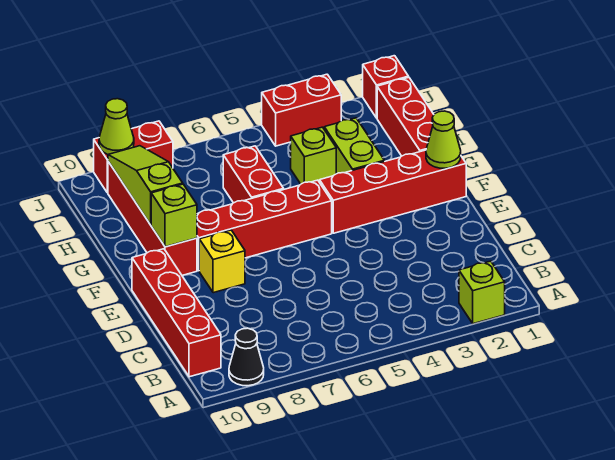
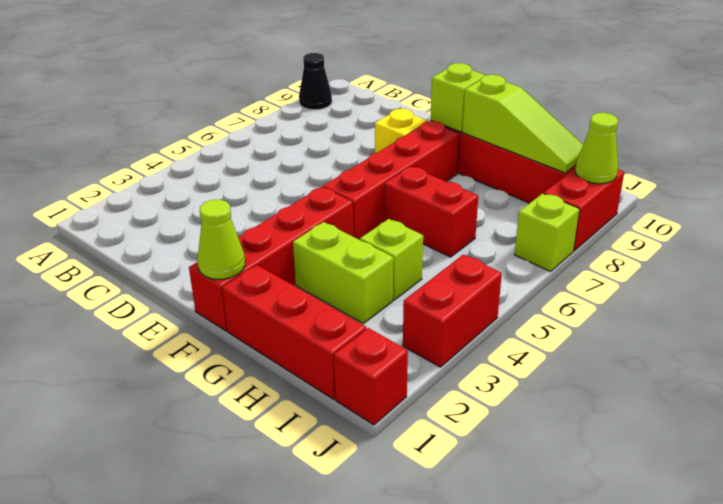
lime 1x1 brick [459,261,505,324] -> lime 1x1 brick moved to [514,193,580,271]
red 1x4 brick [132,249,221,377] -> none

